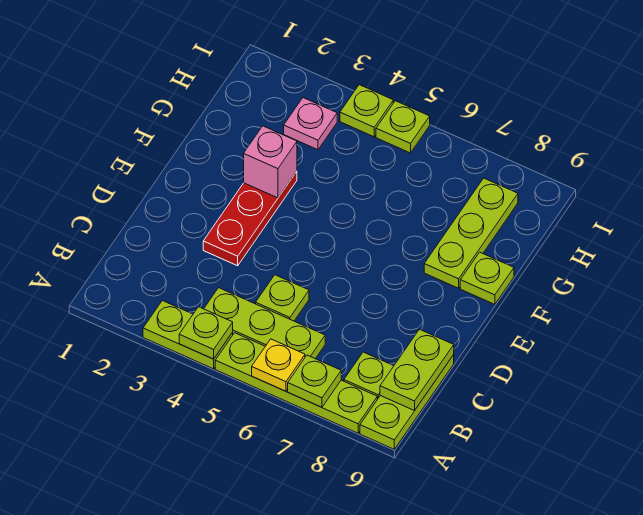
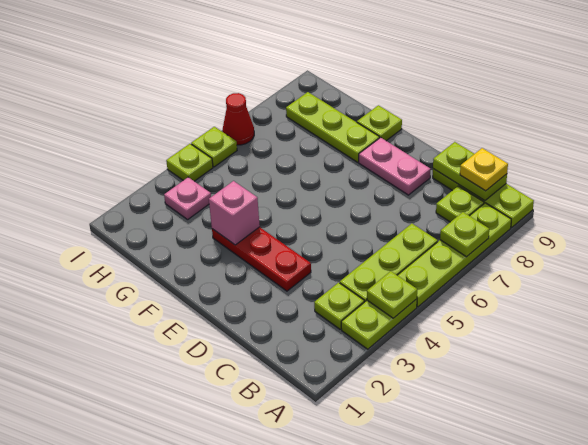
yellow 1x1 plate [252,339,305,391] -> yellow 1x1 plate moved to [460,148,508,191]
lime 1x1 plate [256,275,309,321] -> lime 1x1 plate moved to [314,283,364,329]
none -> pink 1x2 plate [359,137,431,195]
none -> red 1x1 cone [223,93,254,145]

